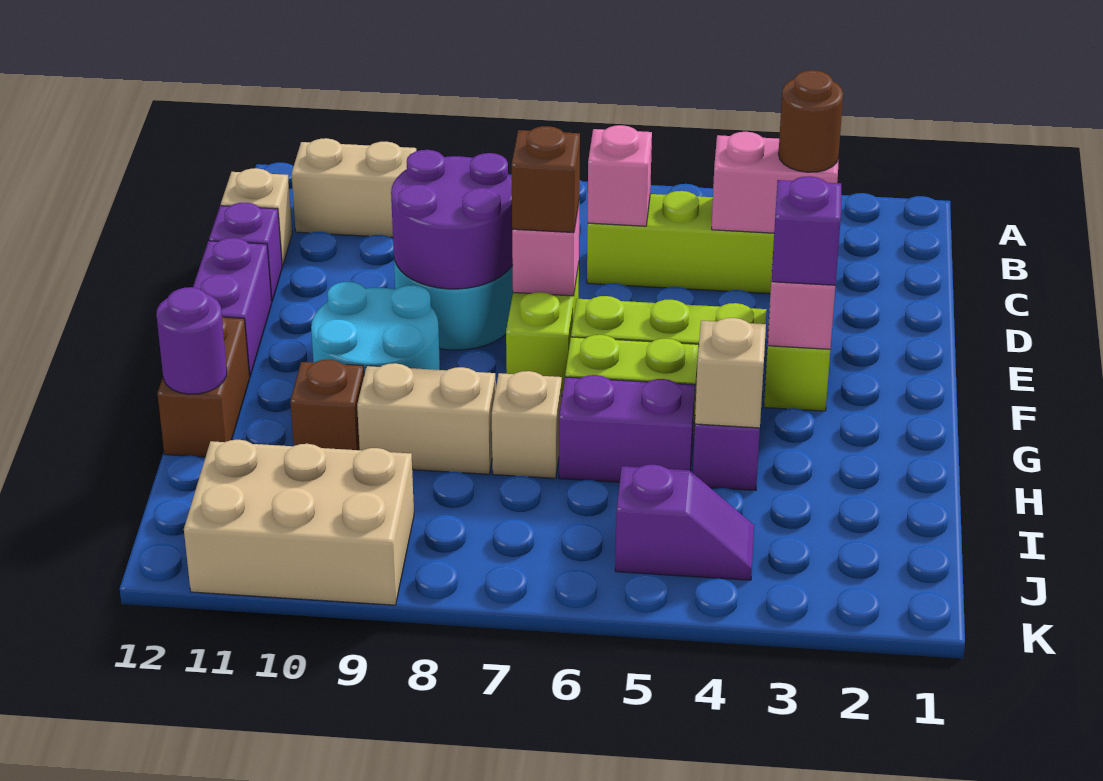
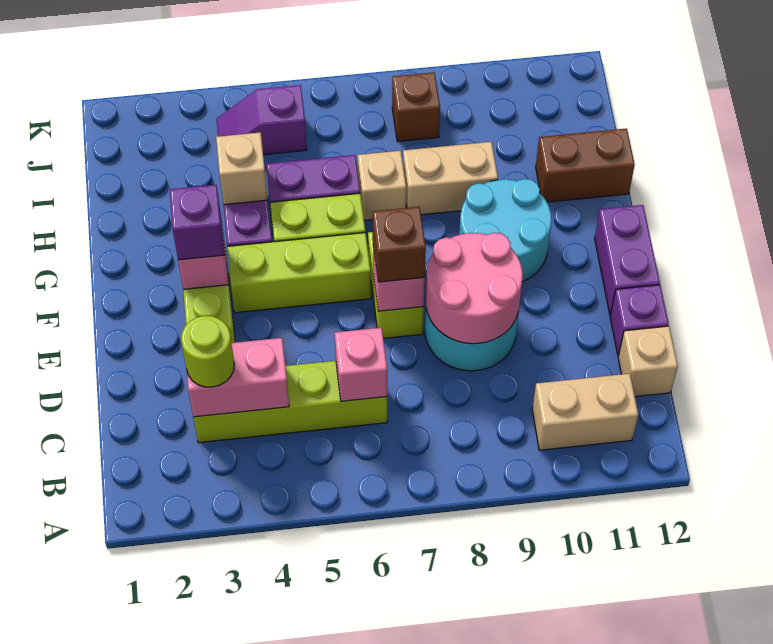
brown 1x1 round brick [779,70,843,172] -> lime 1x1 round brick [181,316,234,387]
purple 2x2 round brick [391,150,513,289] -> pink 2x2 round brick [426,233,523,344]
brown 1x2 brick [157,316,250,457] -> brown 1x2 brick turned to [536,128,635,202]
brown 1x1 brick [290,360,364,450] -> brown 1x1 brick moved to [392,72,440,142]
purple 1x1 round brick [156,287,227,394] -> none
tan 2x3 brick [184,440,414,605] -> none

